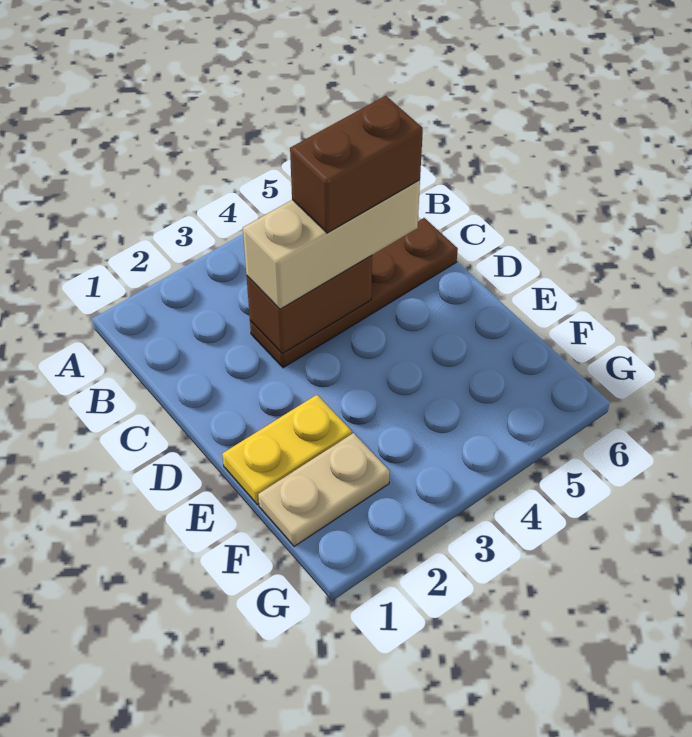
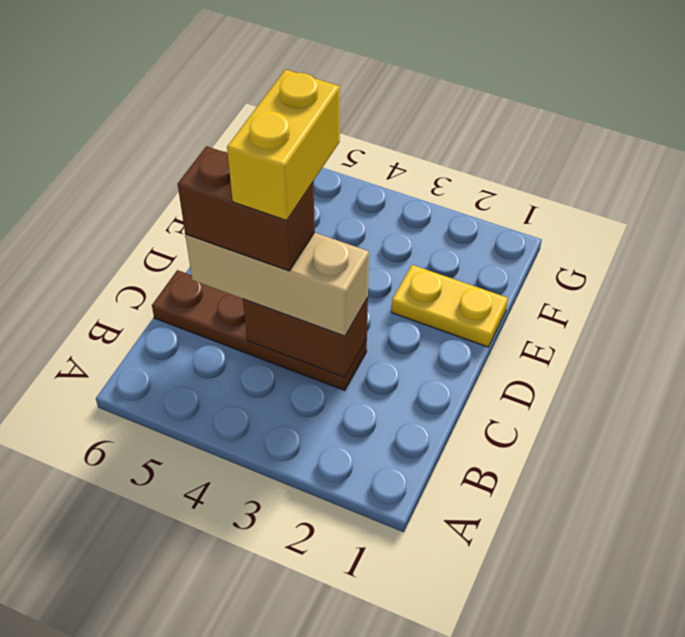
none -> yellow 1x2 brick [227,70,340,220]
tan 1x2 plate [258,433,390,547] -> none

